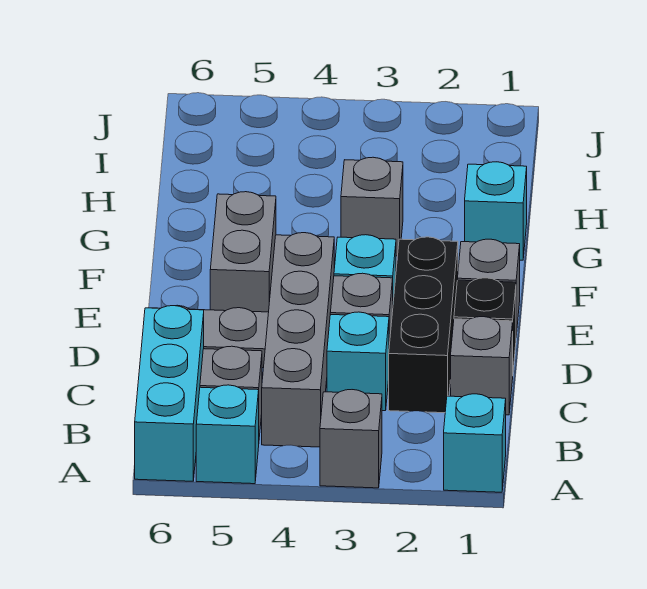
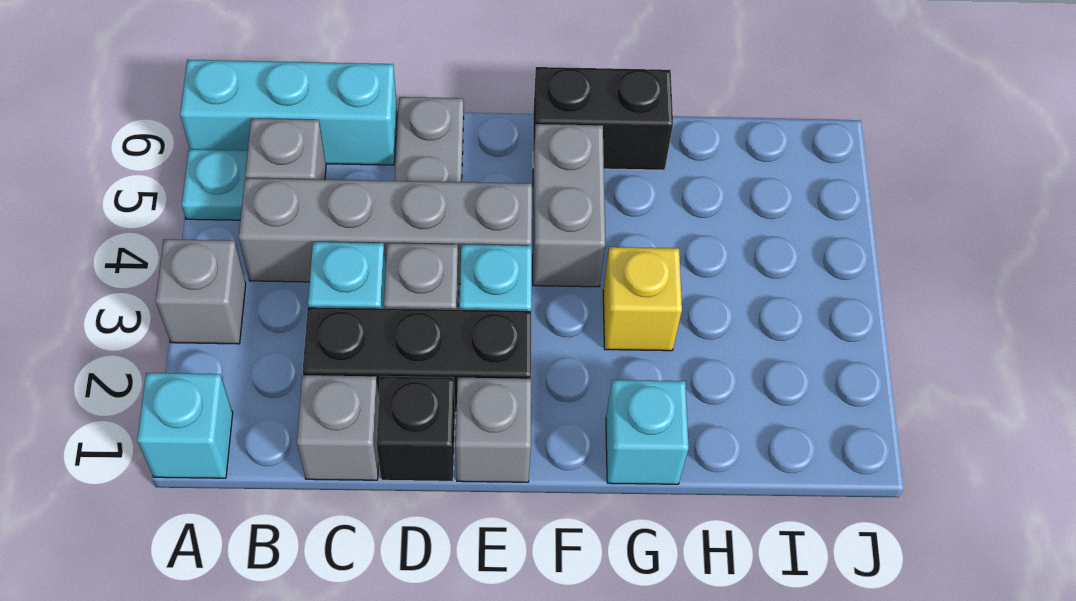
cyan 1x1 brick [196,385,259,484] -> cyan 1x1 plate [182,149,248,220]
grey 1x2 brick [210,192,276,312] -> grey 1x2 brick turned to [533,124,605,287]
none -> black 1x2 brick [533,67,673,170]
grey 1x1 brick [341,157,403,256] -> yellow 1x1 brick [603,247,682,351]

